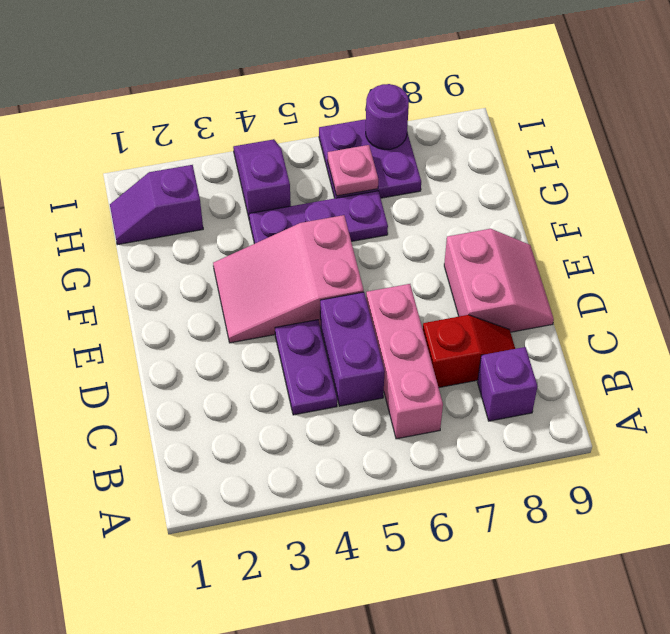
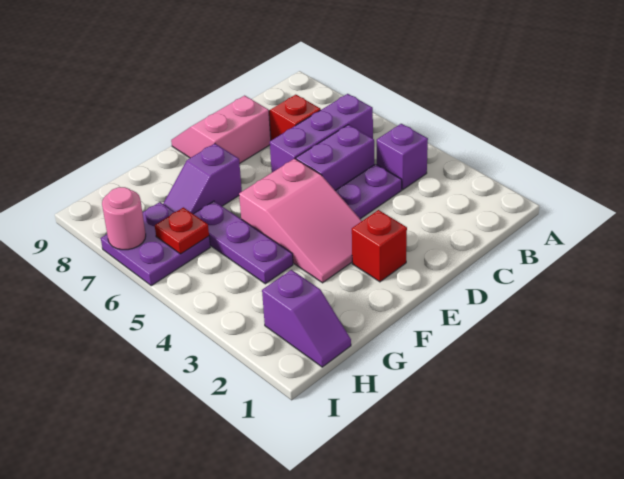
pink 1x3 brick [366,284,443,439] -> purple 1x3 brick [270,94,373,172]
purple 1x1 brick [477,347,538,421] -> purple 1x1 brick moved to [377,124,428,190]
none -> red 1x1 brick [352,210,407,282]
purple 1x2 slope [233,139,291,221] -> purple 1x2 slope moved to [163,144,242,214]
pink 1x1 plate [328,145,378,196] -> red 1x1 plate [155,207,209,254]
purple 1x1 round brick [366,84,409,150] -> pink 1x1 round brick [102,187,146,250]

